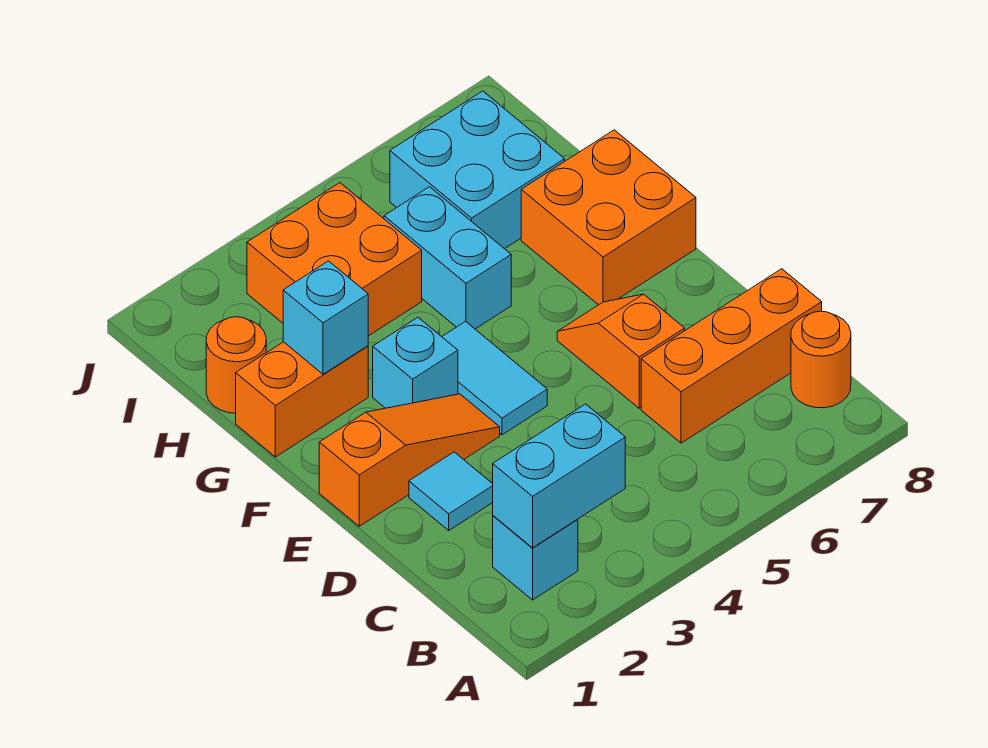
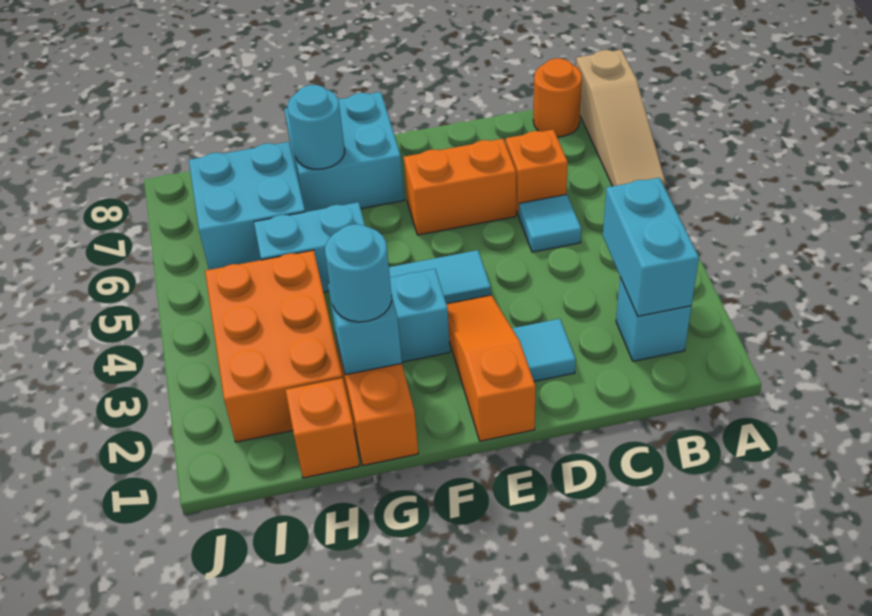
none -> tan 1x3 slope [576,50,665,186]
none -> cyan 1x1 tile [519,194,581,252]
orange 1x3 brick [641,269,822,443] -> orange 1x1 brick [506,129,568,216]
orange 1x2 slope [557,294,685,408] -> orange 1x2 brick [404,139,516,235]
orange 2x2 brick [521,130,696,305] -> cyan 2x2 brick [285,92,404,212]
none -> cyan 1x1 round brick [325,224,392,322]
none -> cyan 1x1 round brick [288,85,345,169]
orange 1x1 round brick [206,317,266,413] -> orange 1x1 brick [286,378,359,478]
orange 2x2 brick [247,183,422,336] -> orange 2x3 brick [205,250,343,442]

